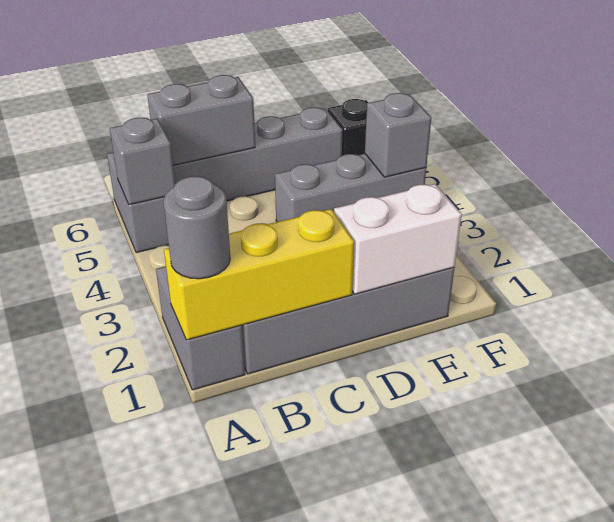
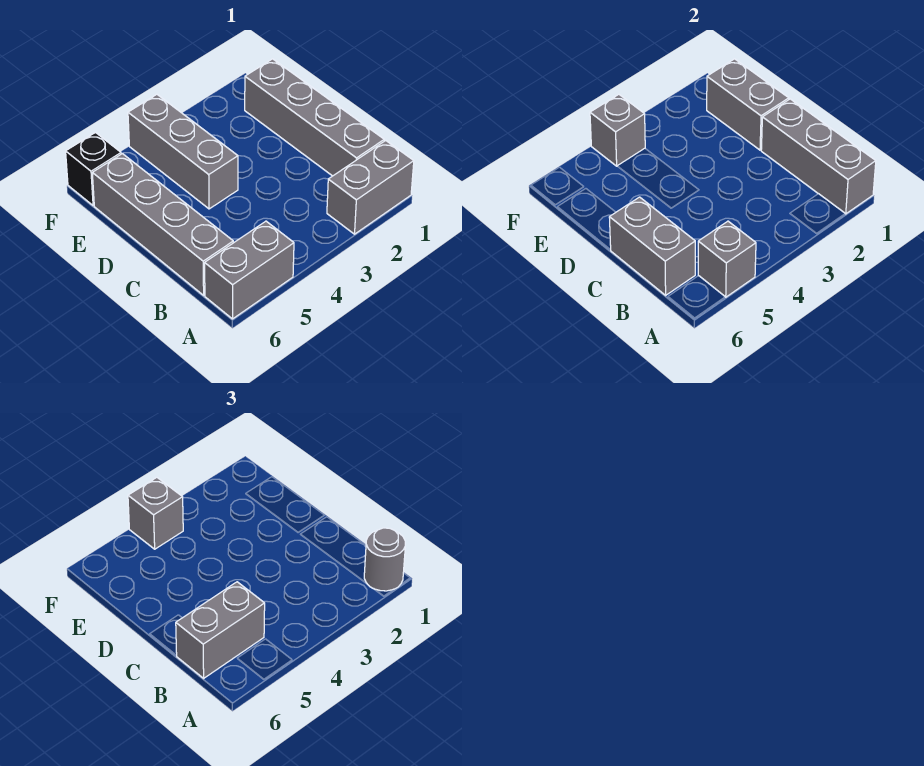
yellow 1x3 brick [164,209,354,340] -> grey 1x3 brick [761,99,876,214]
none -> grey 1x2 brick [176,582,265,678]
white 1x2 brick [334,184,462,294] -> grey 1x2 brick [707,59,789,150]
none -> grey 1x1 brick [128,477,183,549]

